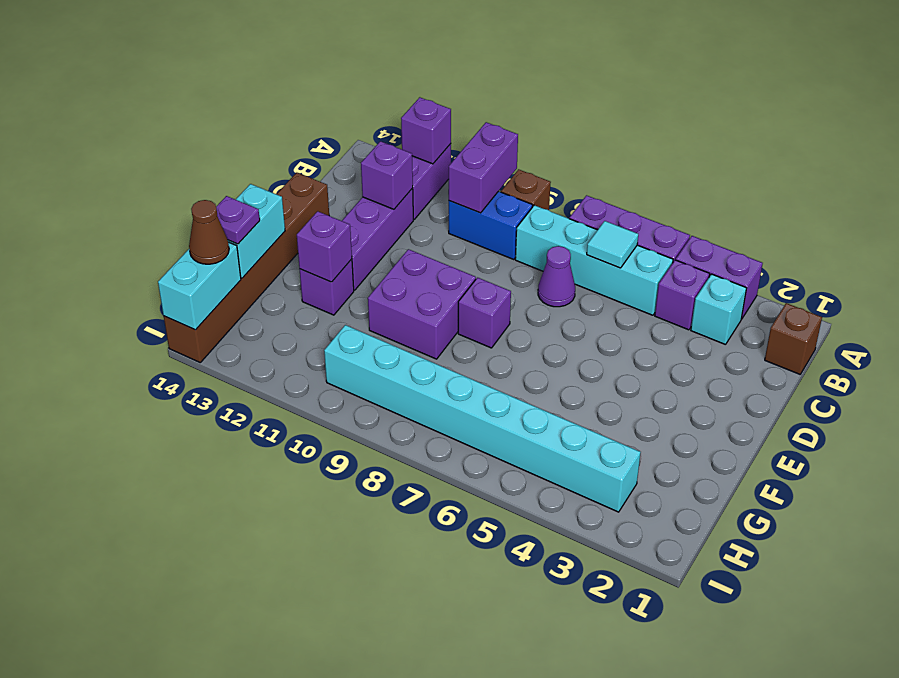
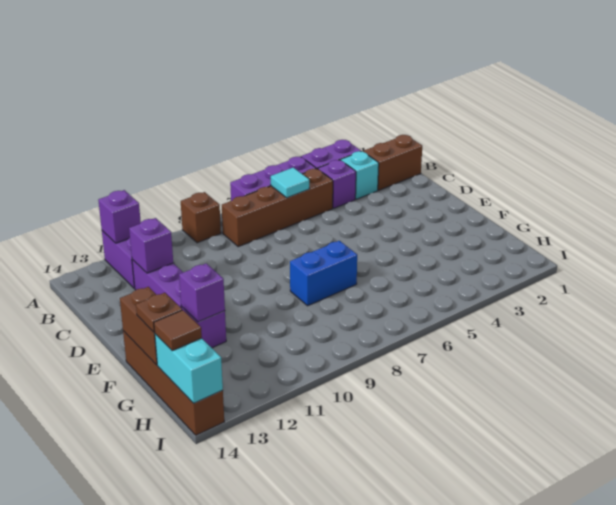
purple 1x2 brick [449,122,518,213] -> none
brown 1x1 brick [765,303,822,374] -> brown 1x2 brick [363,135,422,190]
cyan 1x4 brick [515,205,673,315] -> brown 1x4 brick [222,169,333,247]
blue 1x2 brick [449,191,533,259] -> blue 1x2 brick moved to [290,241,357,306]
purple 1x1 cone [538,246,575,307] -> none
brown 1x6 brick [164,173,329,362] -> brown 1x4 brick [123,331,224,435]
purple 1x1 brick [458,278,511,348] -> none
purple 2x2 brick [368,249,476,359] -> none
cyan 1x2 brick [228,184,285,278] -> brown 1x2 brick [120,287,157,365]
purple 1x1 plate [216,196,260,244] -> brown 1x1 plate [136,293,182,332]
cyan 1x8 brick [324,325,641,512] -> none
brown 1x1 cone [189,200,229,264] -> brown 1x1 tile [154,310,202,351]

